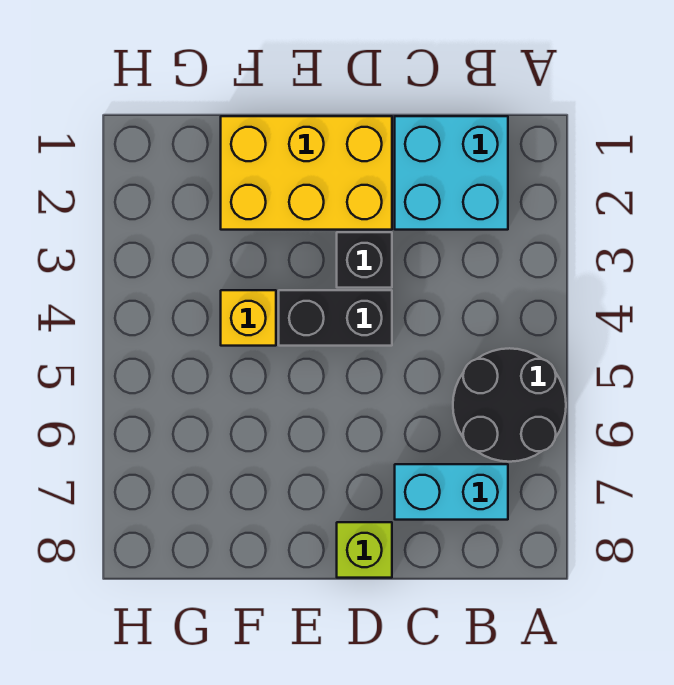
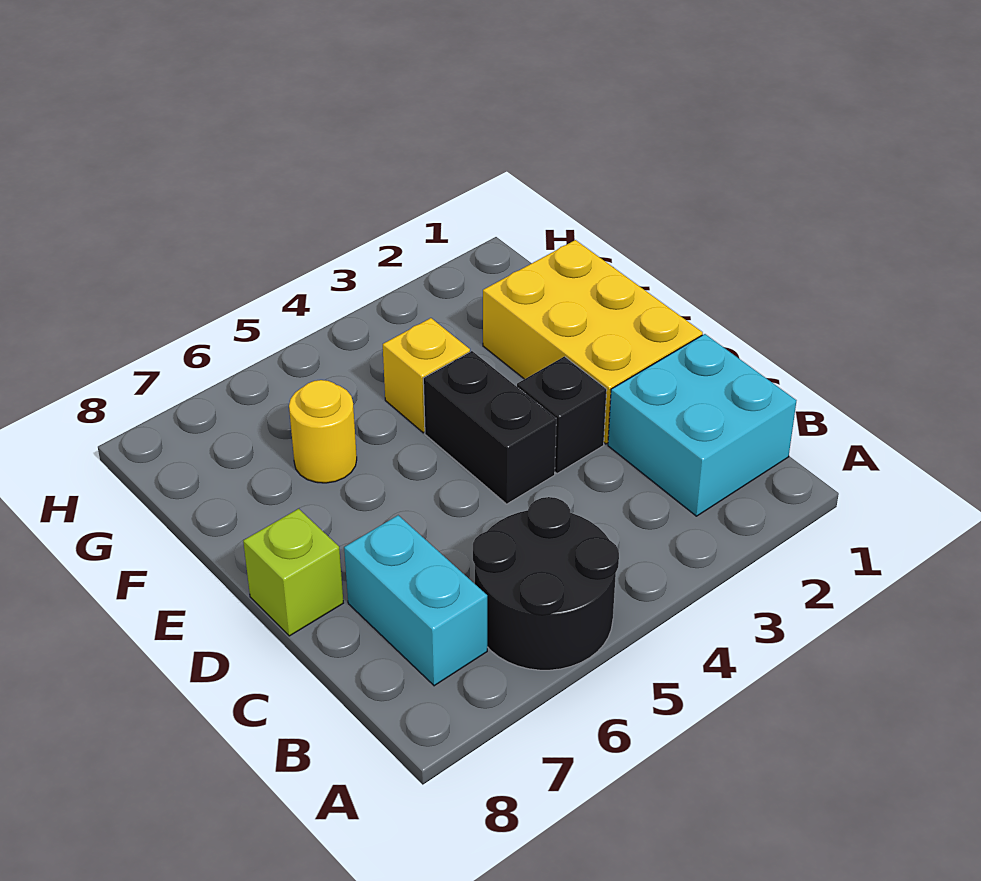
none -> yellow 1x1 round brick [289,380,357,483]

